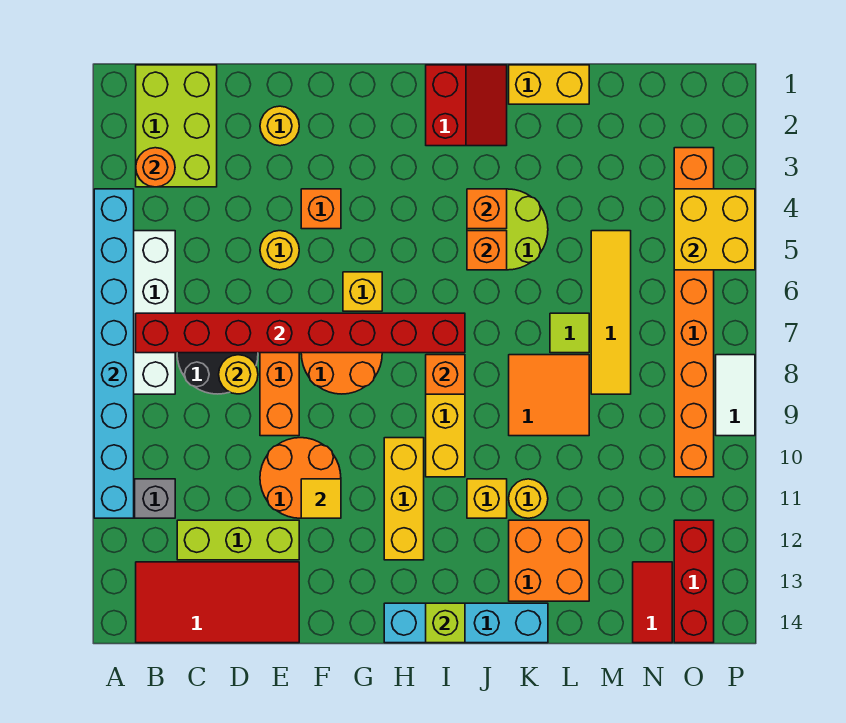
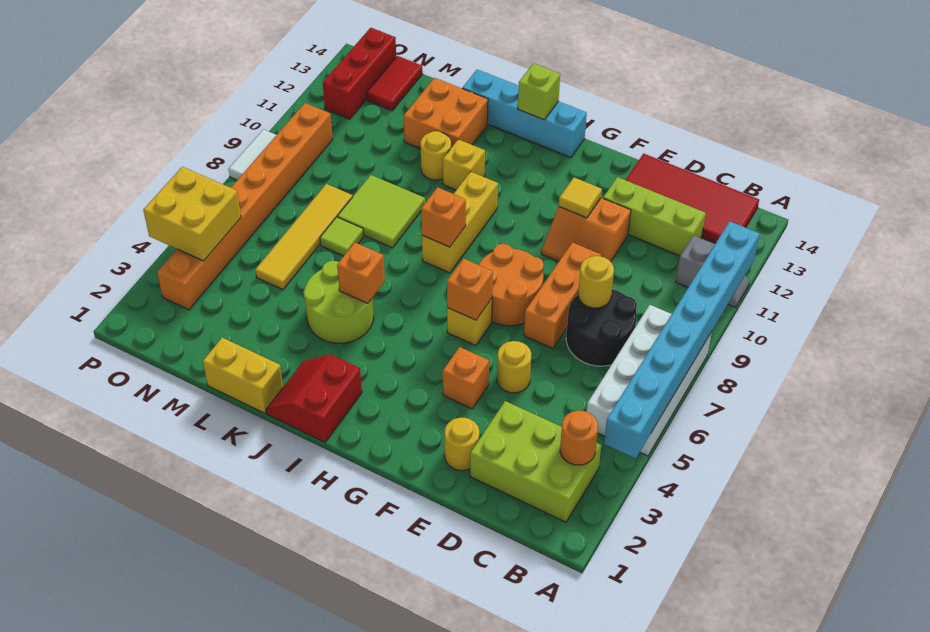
lime 2x3 brick [136,65,217,187] -> lime 2x3 brick turned to [470,401,601,522]
red 1x8 brick [136,313,465,353] -> none
orange 2x2 round brick [260,438,341,518] -> orange 2x2 slope [542,198,631,262]
yellow 1x3 brick [384,438,424,560] -> none
orange 1x1 brick [467,189,507,229] -> orange 1x1 brick moved to [447,259,493,320]
orange 2x2 tile [509,355,589,436] -> lime 2x2 tile [337,175,425,248]

